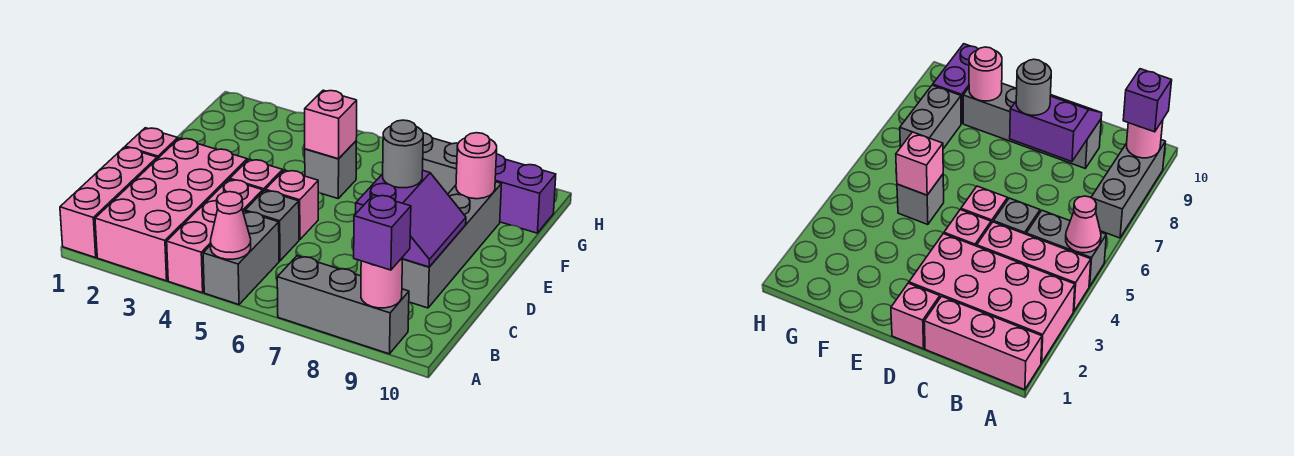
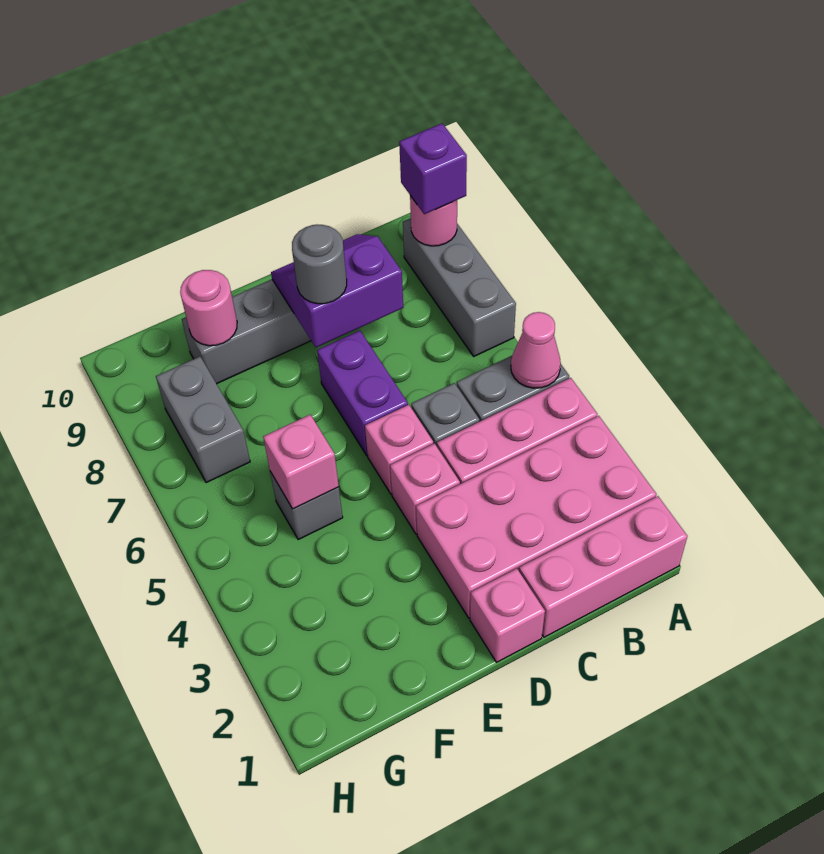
purple 1x2 brick [495,154,556,233] -> purple 1x2 brick moved to [317,331,408,455]

